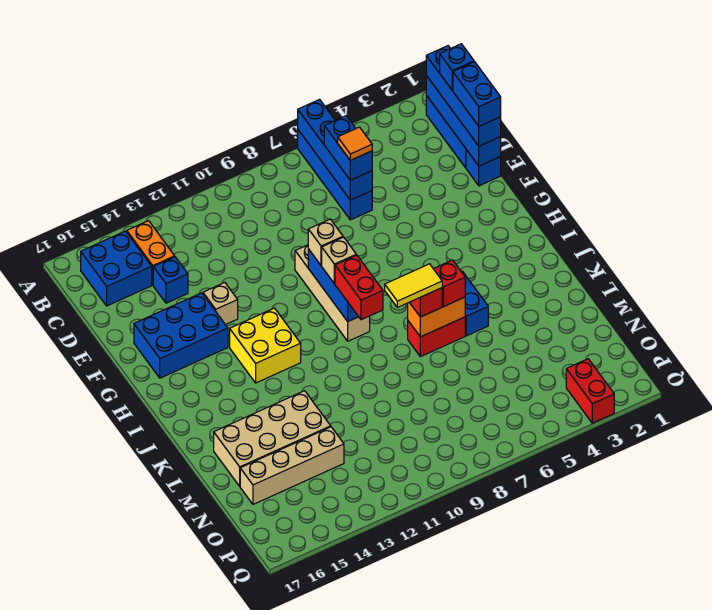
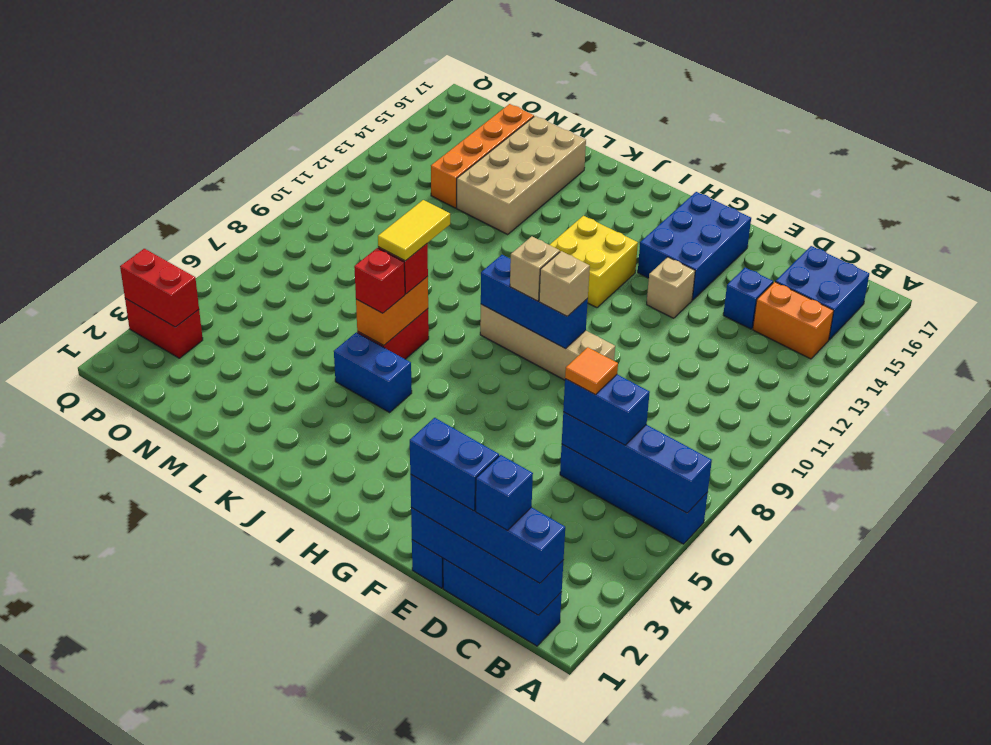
red 1x2 brick [335,255,383,320] -> red 1x2 brick moved to [120,249,199,327]
tan 1x4 brick [240,427,344,504] -> orange 1x4 brick [431,104,534,208]

